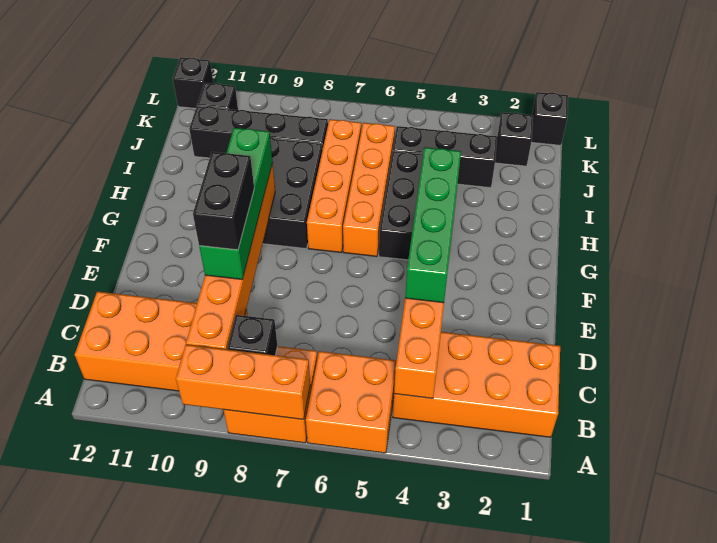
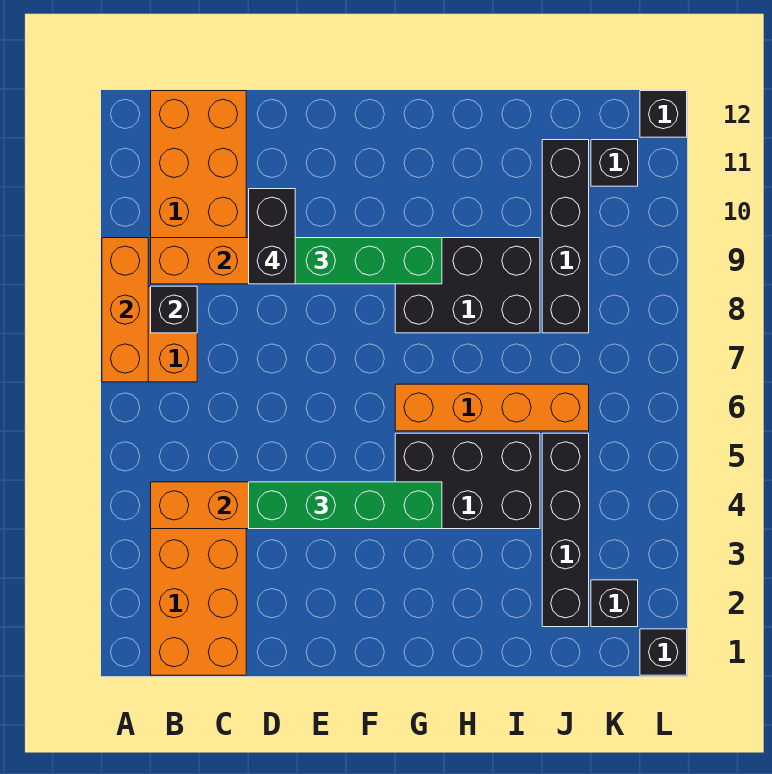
orange 2x2 brick [306,351,396,453] -> none
black 1x2 brick [193,152,254,250] -> black 1x2 brick turned to [249,189,295,284]
orange 1x4 brick [307,119,361,253] -> none
black 1x3 brick [393,126,497,188] -> black 1x4 brick [542,433,589,627]

